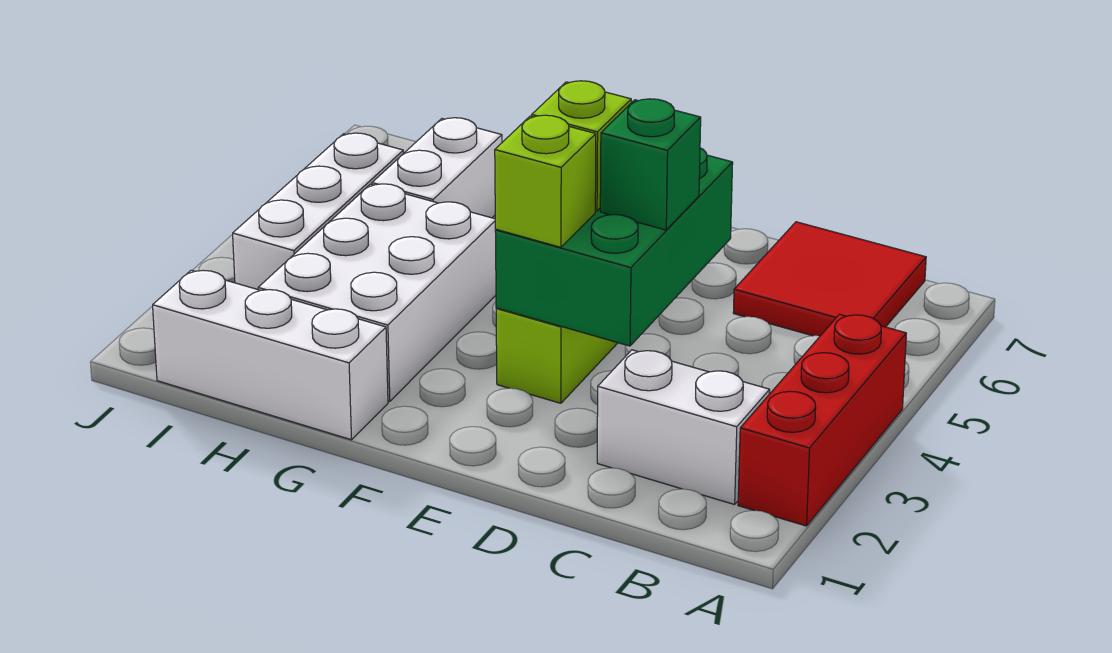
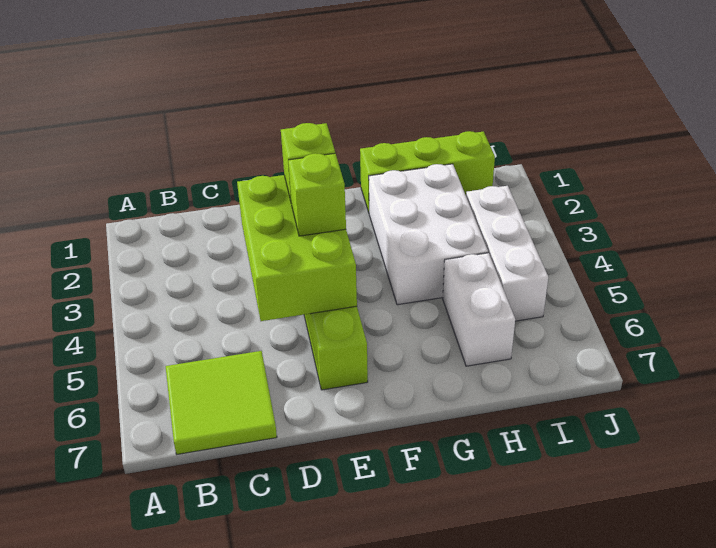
red 1x3 brick [738,314,906,526] -> none
white 1x2 brick [597,350,770,504] -> none
red 2x2 tile [733,222,926,336] -> lime 2x2 tile [166,351,277,454]
green 2x3 brick [495,148,733,346] -> lime 2x3 brick [237,175,357,321]
green 1x1 brick [600,99,701,230] -> none
white 1x3 brick [153,270,388,440] -> lime 1x3 brick [360,131,495,212]

